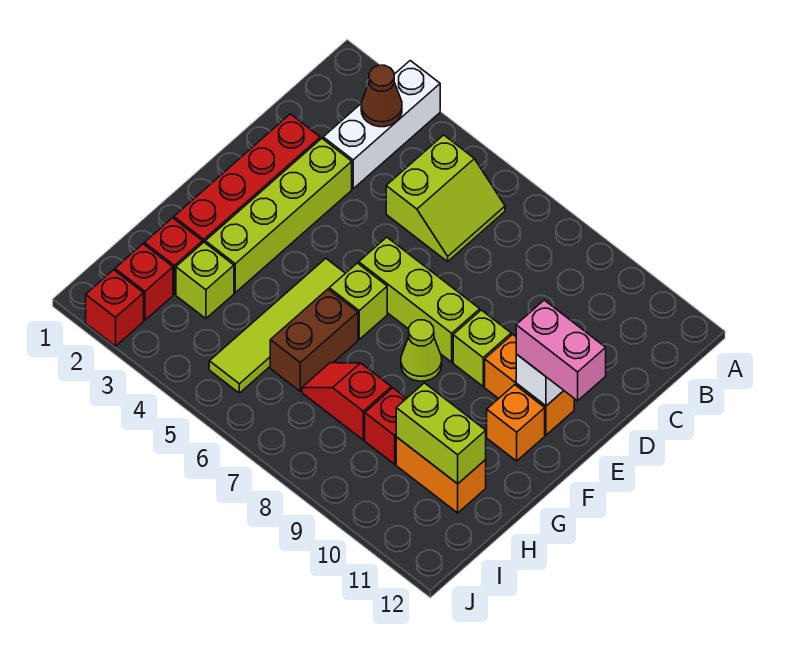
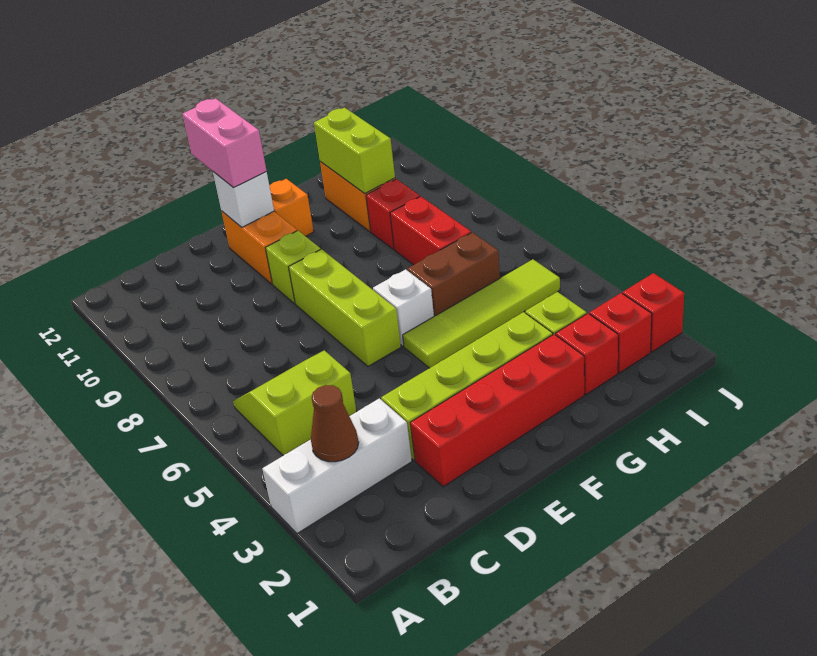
lime 1x1 brick [329,263,387,339] -> white 1x1 brick [373,269,434,346]
lime 1x1 cone [401,320,442,381] -> none
red 1x2 slope [302,363,391,440] -> red 1x2 brick [390,196,471,265]

